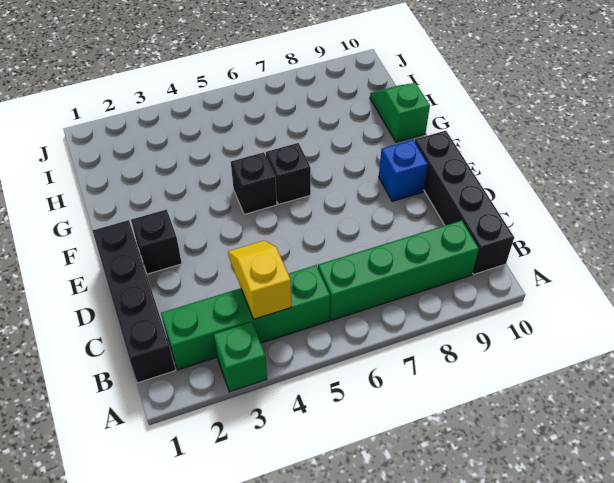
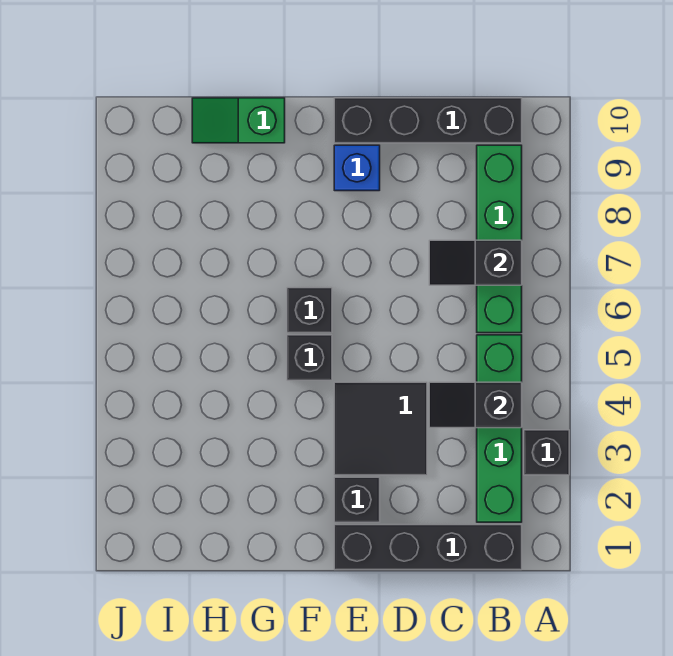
green 1x1 brick [214,322,267,392] -> black 1x1 brick [524,430,569,475]
yellow 1x2 slope [228,241,291,319] -> black 1x2 slope [429,382,522,428]
none -> black 1x2 slope [429,240,522,285]
none -> black 2x2 tile [334,382,427,475]

